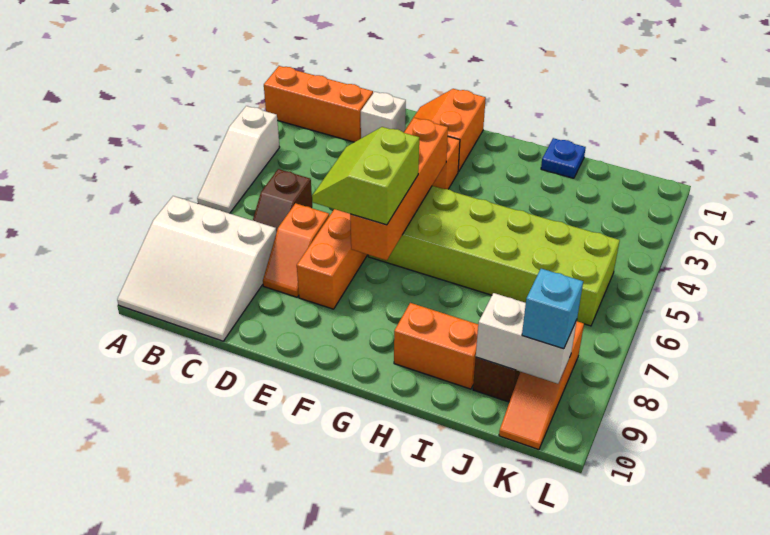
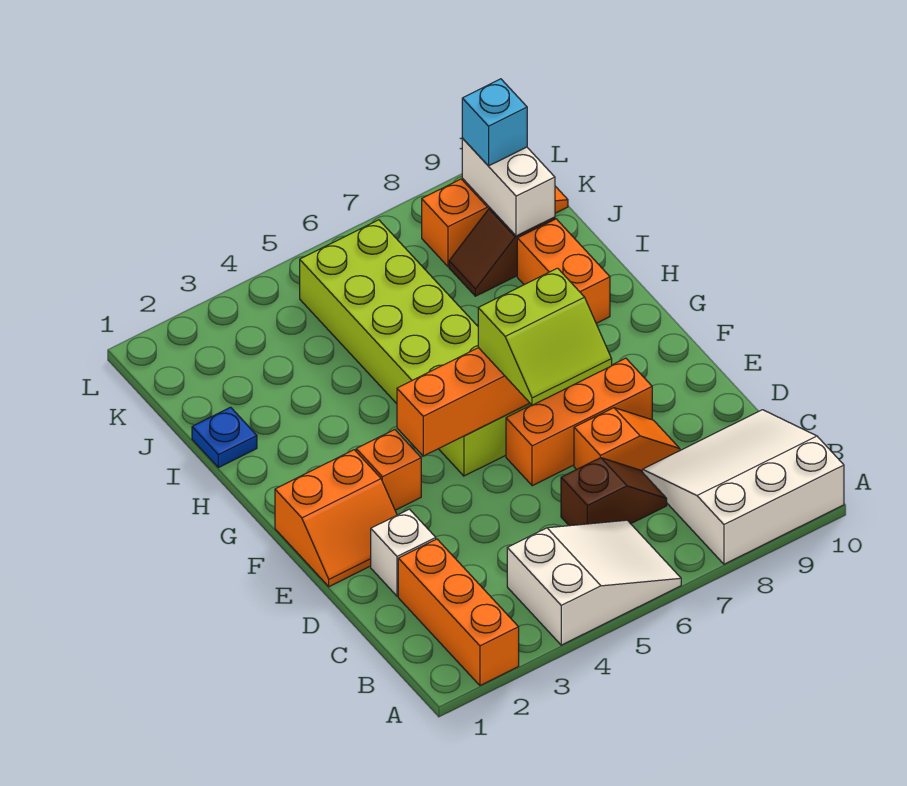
white 1x3 slope [197,106,280,213] -> white 2x3 slope [507,520,681,645]
white 3x3 slope [117,196,276,341] -> white 3x3 slope turned to [642,410,844,564]

